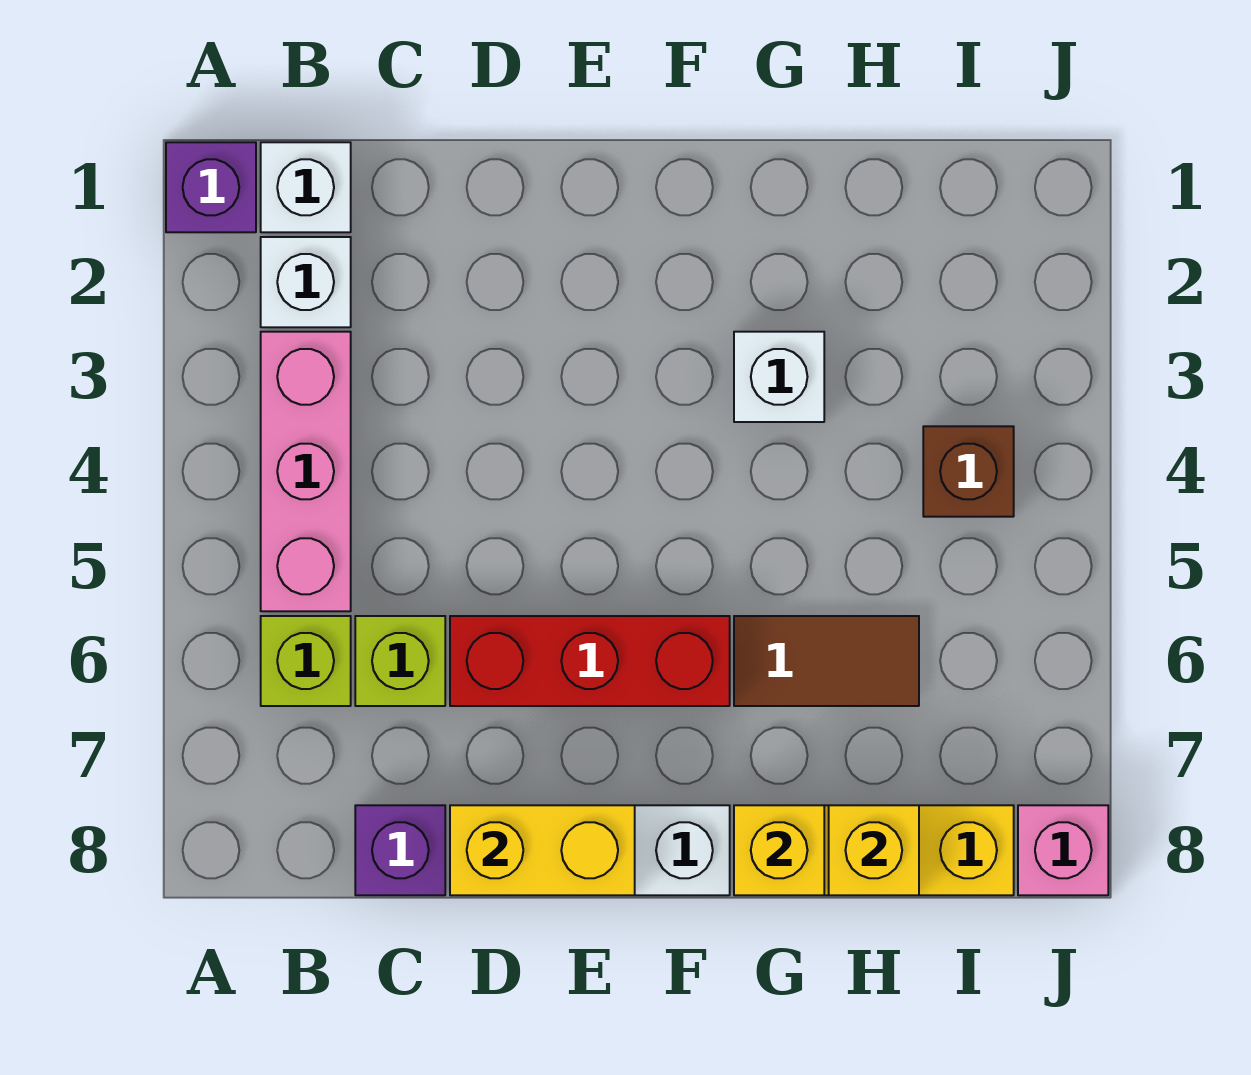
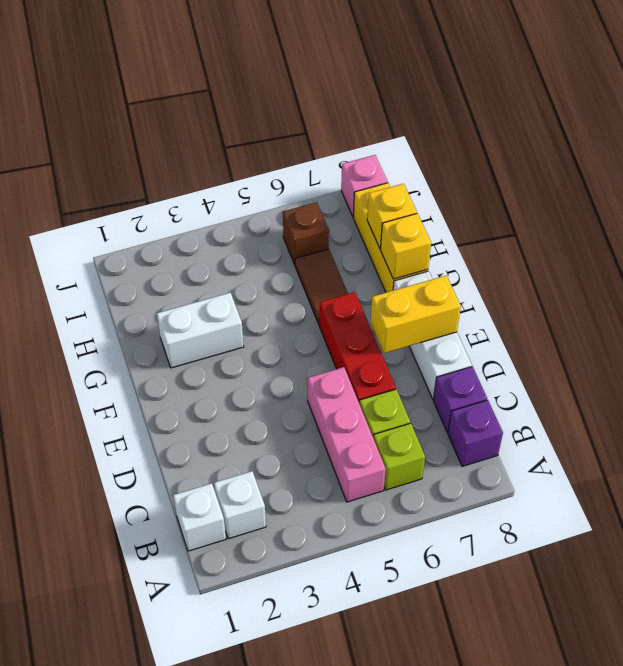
purple 1x1 brick [166,142,256,232] -> purple 1x1 brick moved to [448,400,503,466]
pink 1x3 brick [261,332,351,611] -> pink 1x3 brick turned to [308,367,386,502]
yellow 1x2 brick [450,805,635,895] -> yellow 1x2 brick turned to [370,275,461,353]
white 1x1 brick [734,332,824,422] -> white 1x2 brick [157,293,244,368]
brown 1x1 brick [923,426,1014,517] -> brown 1x1 brick moved to [283,202,329,265]

